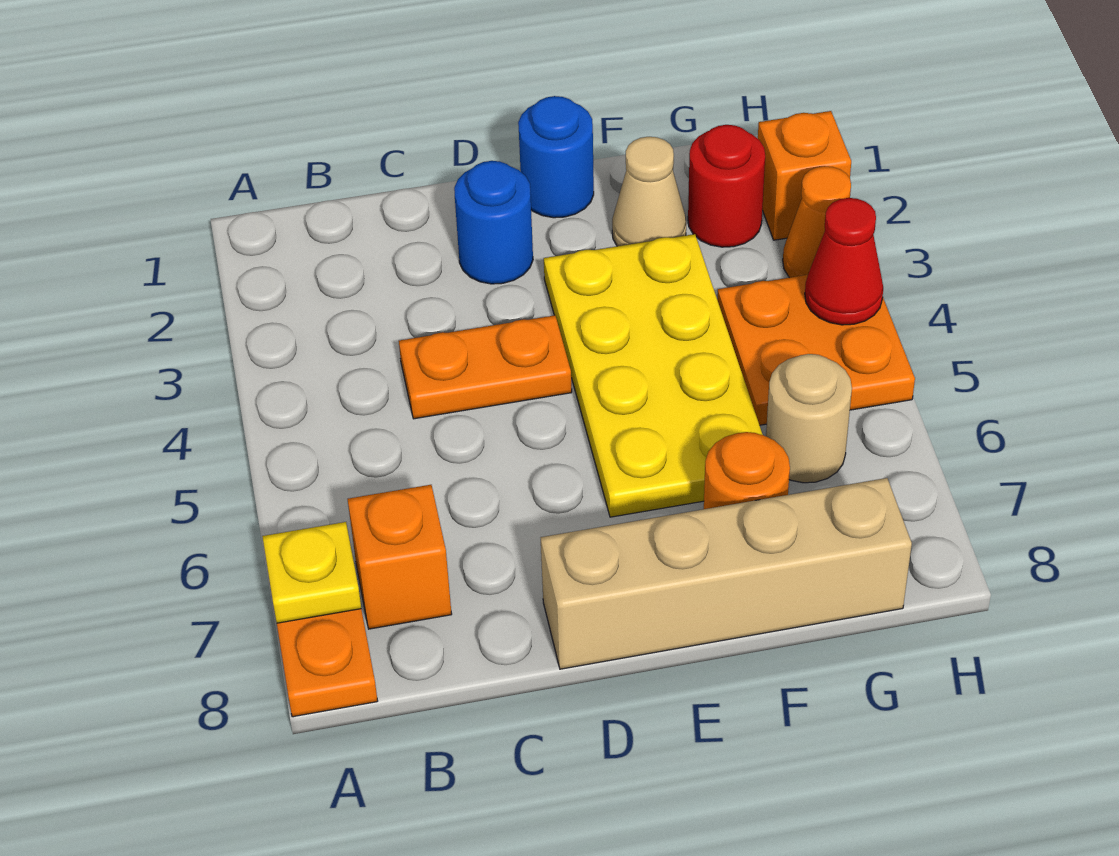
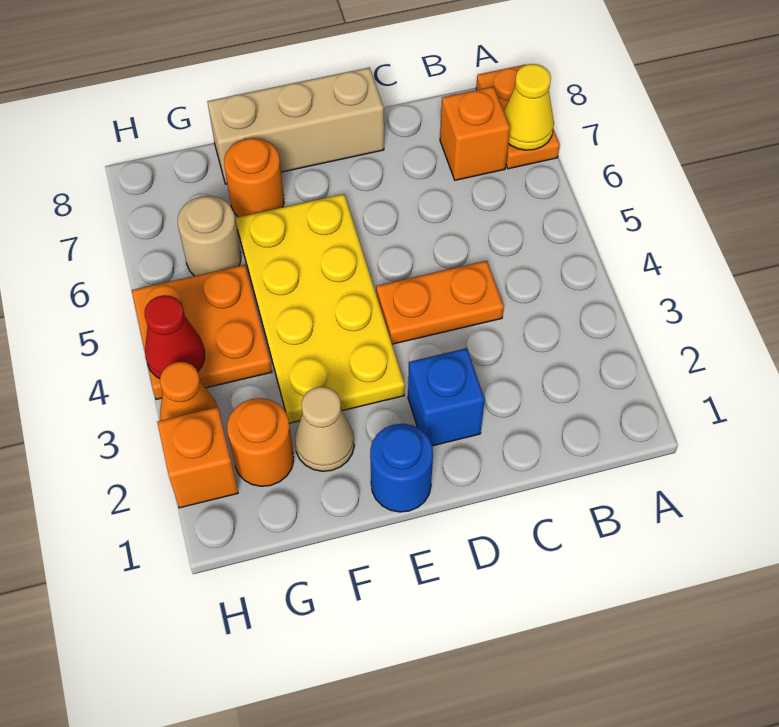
yellow 1x1 plate [262,522,361,623] -> yellow 1x1 cone [504,64,554,150]
blue 1x1 round brick [454,161,533,284] -> blue 1x1 brick [408,348,485,446]
tan 1x4 brick [541,478,912,669] -> tan 1x3 brick [207,67,384,184]
red 1x1 round brick [688,125,765,247] -> orange 1x1 round brick [227,398,294,486]

